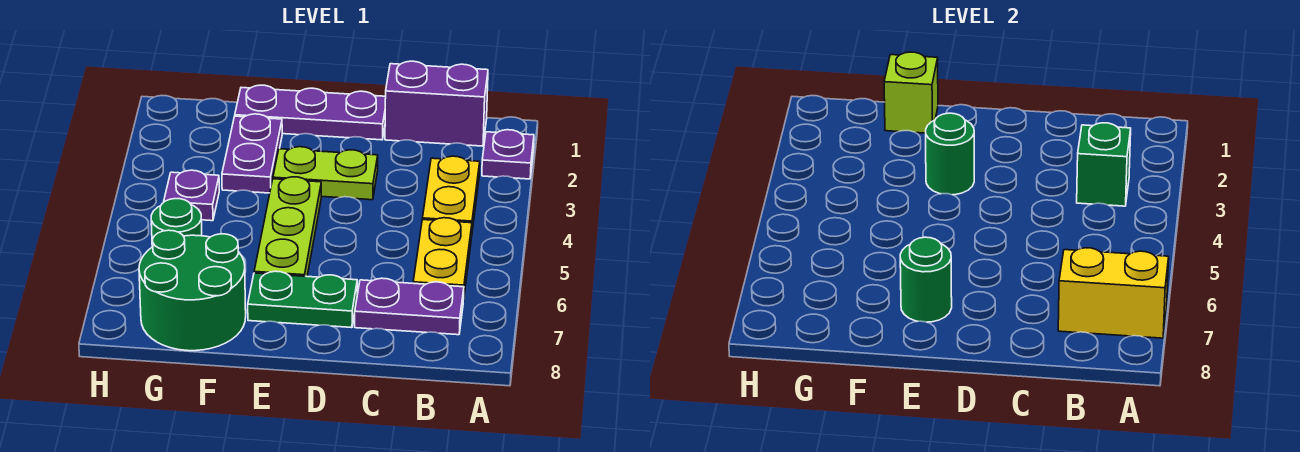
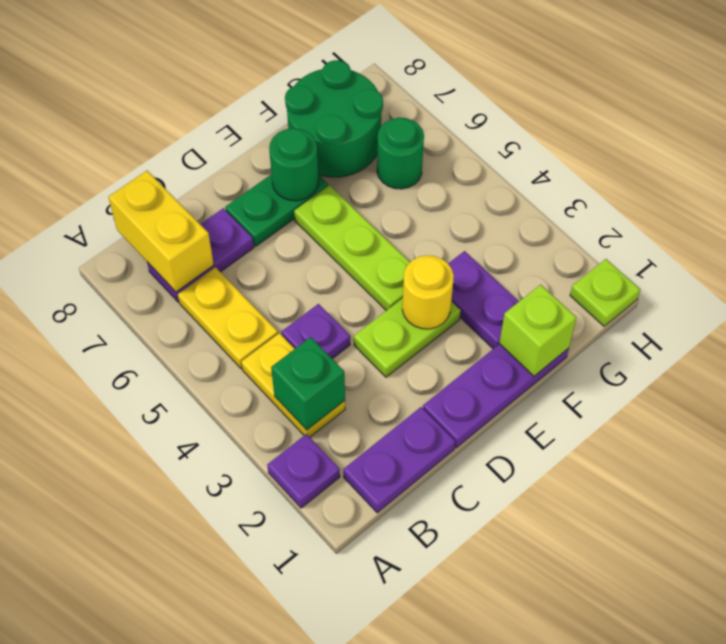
yellow 1x2 brick [1058,248,1169,338] -> yellow 1x2 brick turned to [108,171,214,292]
purple 1x2 brick [385,61,488,146] -> purple 1x2 plate [343,407,455,513]
green 1x1 round brick [926,113,974,195] -> yellow 1x1 round brick [402,255,454,329]
purple 1x1 plate [164,170,219,221] -> purple 1x1 plate moved to [281,304,350,359]
none -> lime 1x1 plate [570,259,640,326]

